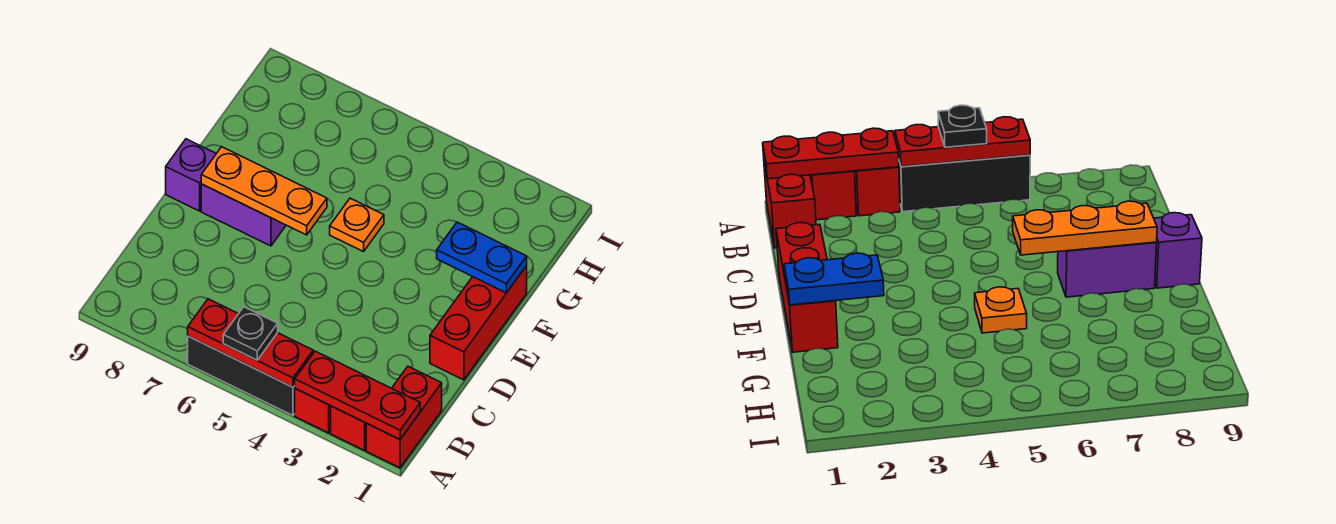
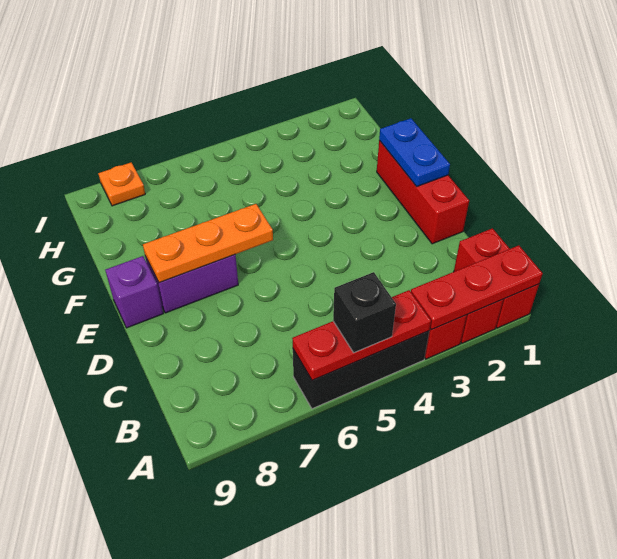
black 1x1 plate [223,307,278,360] -> black 1x1 brick [333,272,396,353]
blue 1x2 plate [437,222,527,293] -> blue 1x2 plate turned to [379,118,450,187]
orange 1x1 plate [330,198,384,252] -> orange 1x1 plate moved to [98,163,145,206]

